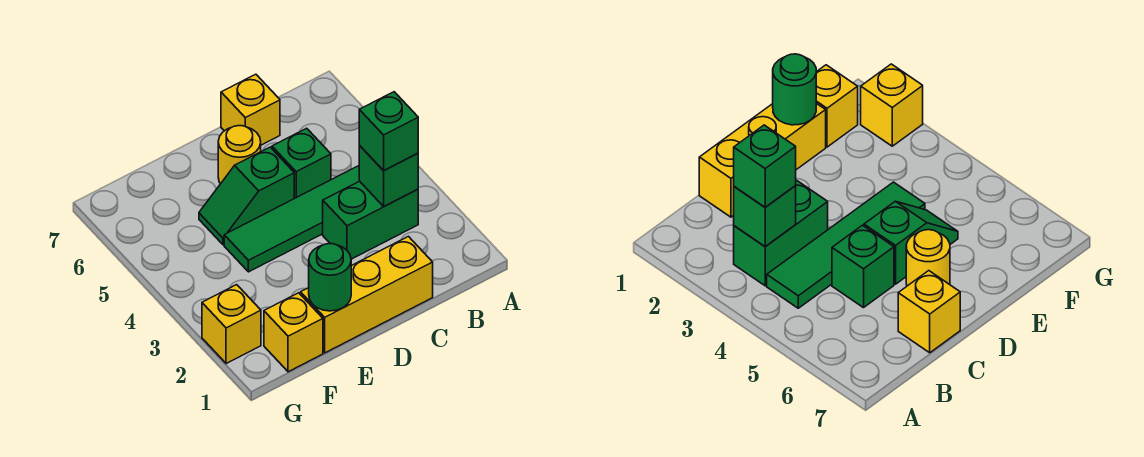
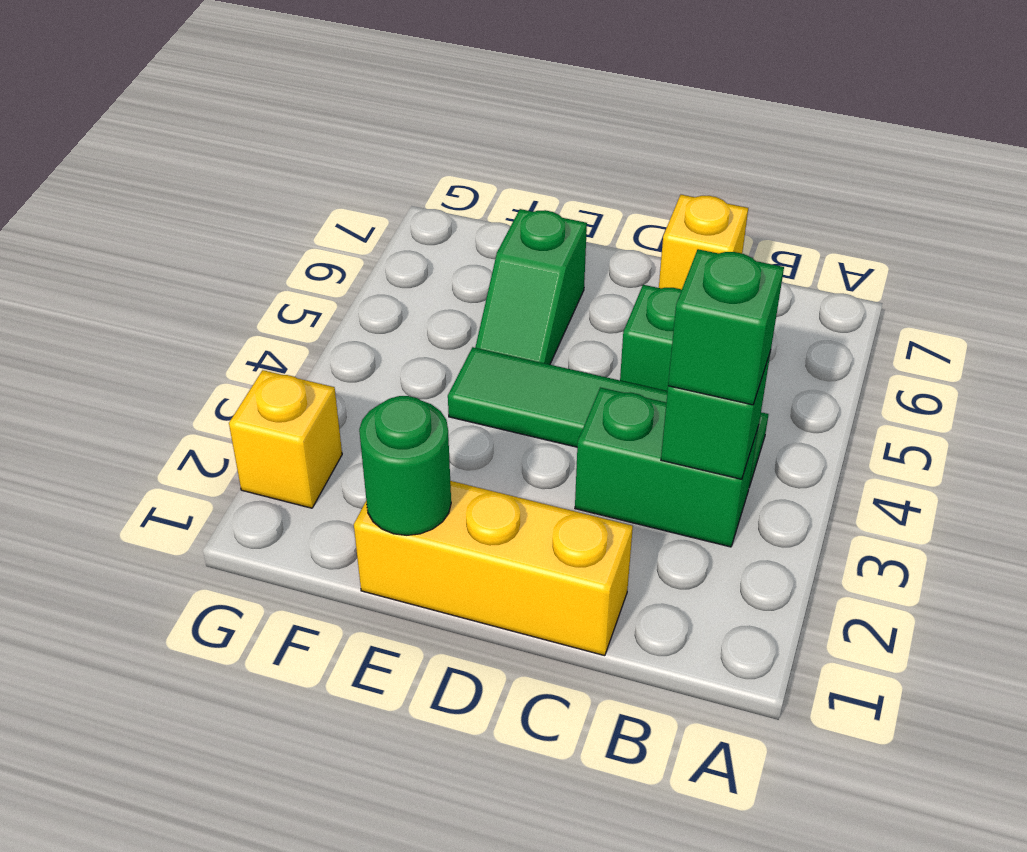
green 1x2 slope [199,147,294,245] -> green 1x2 slope turned to [475,209,587,365]
yellow 1x1 round brick [218,126,261,184] -> none
yellow 1x1 brick [264,293,323,372] -> none

